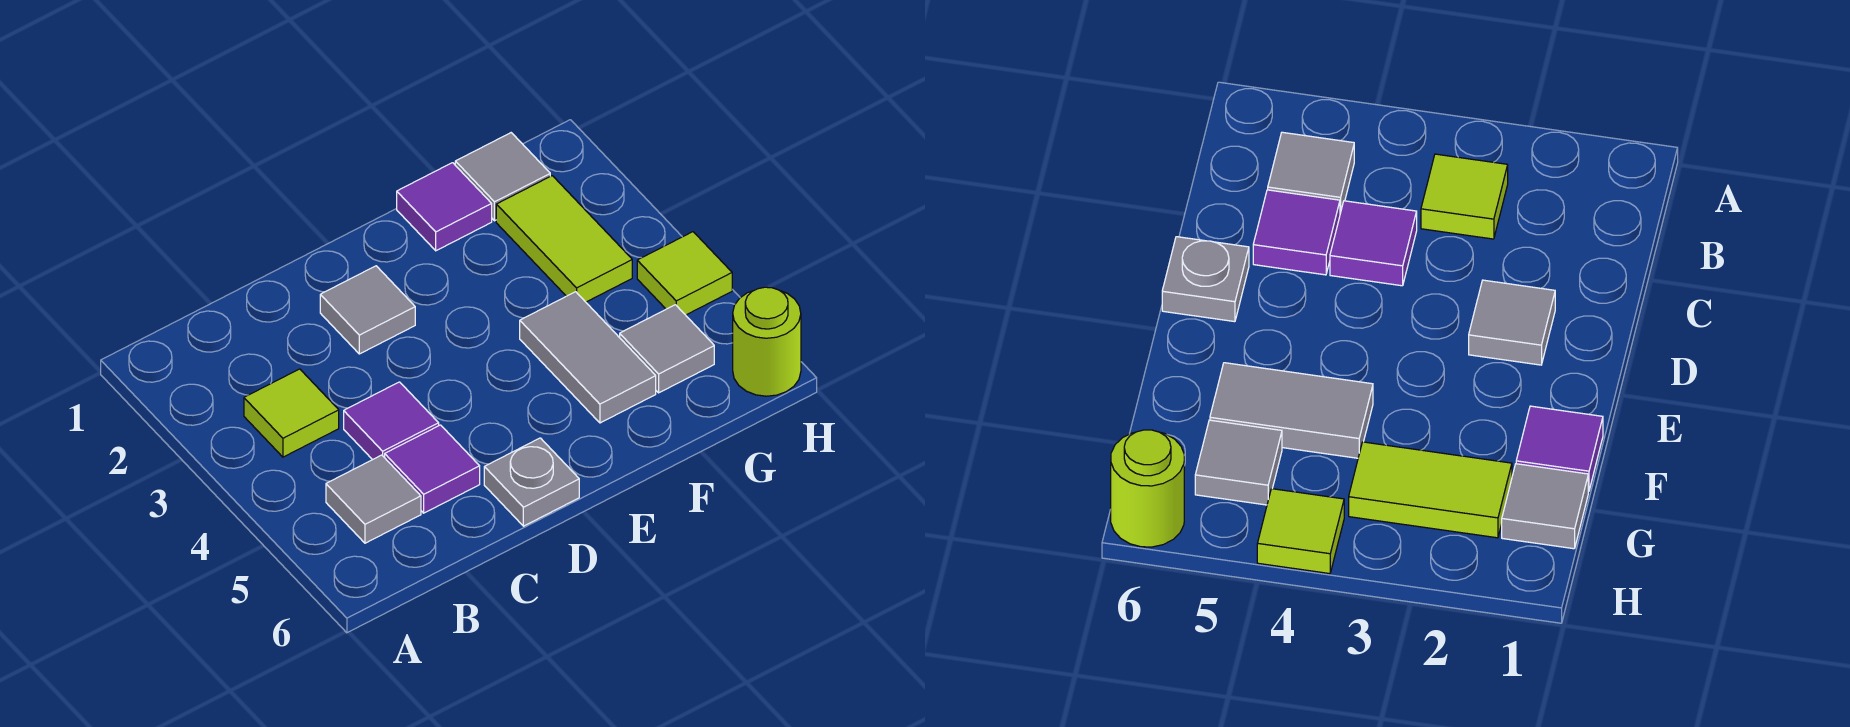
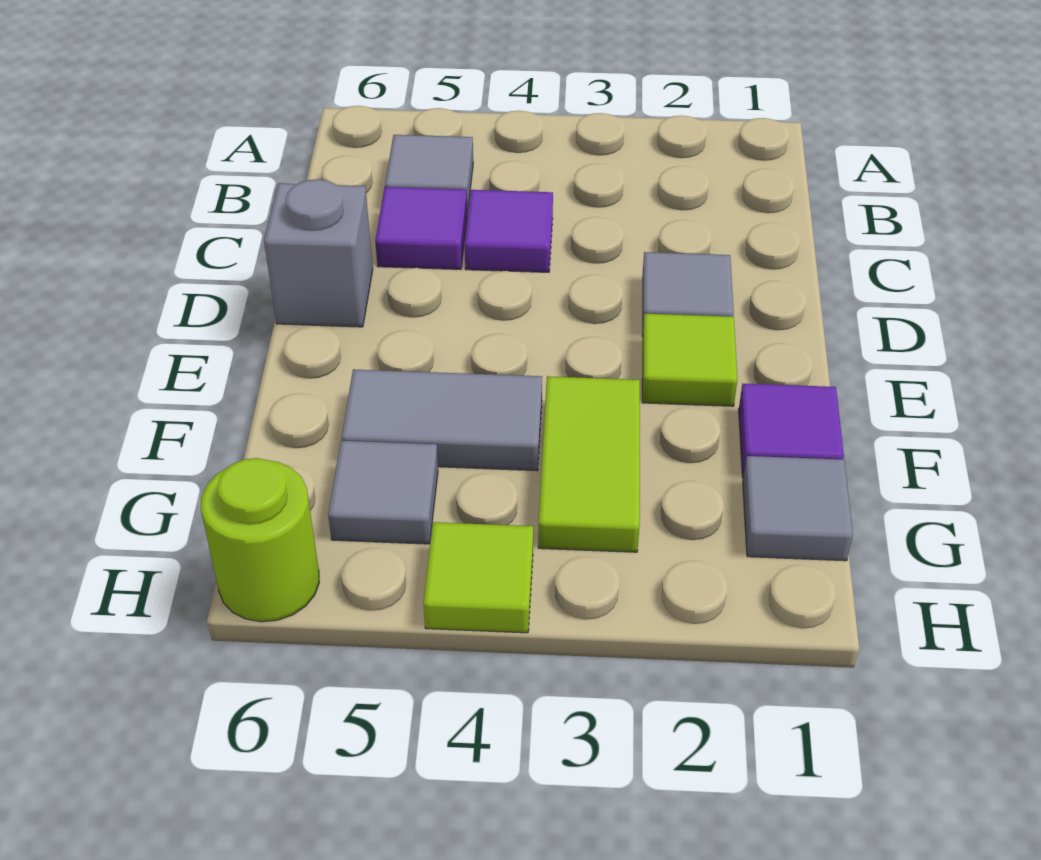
lime 1x1 tile [244,369,339,457] -> lime 1x1 tile moved to [642,314,737,406]
grey 1x1 plate [484,438,579,526] -> grey 1x1 brick [264,179,373,327]
lime 1x2 tile [496,176,632,302] -> lime 1x2 tile turned to [538,376,640,552]

